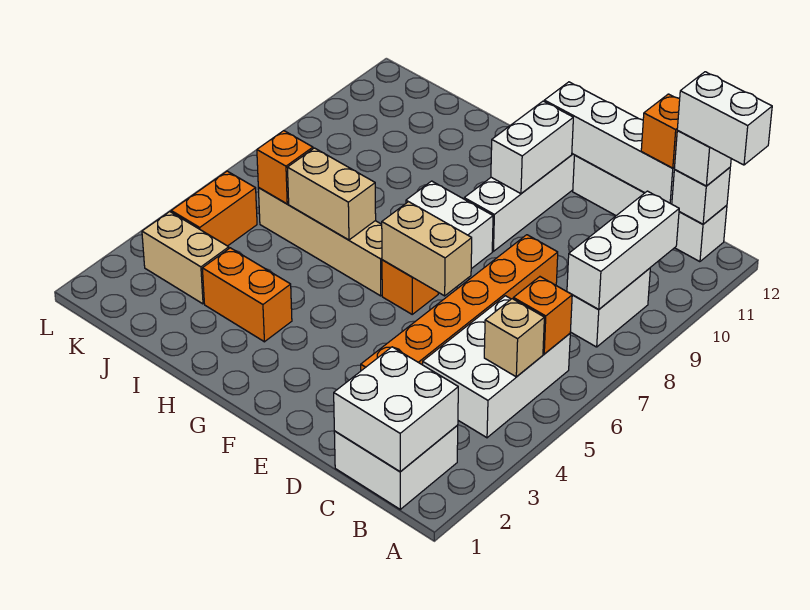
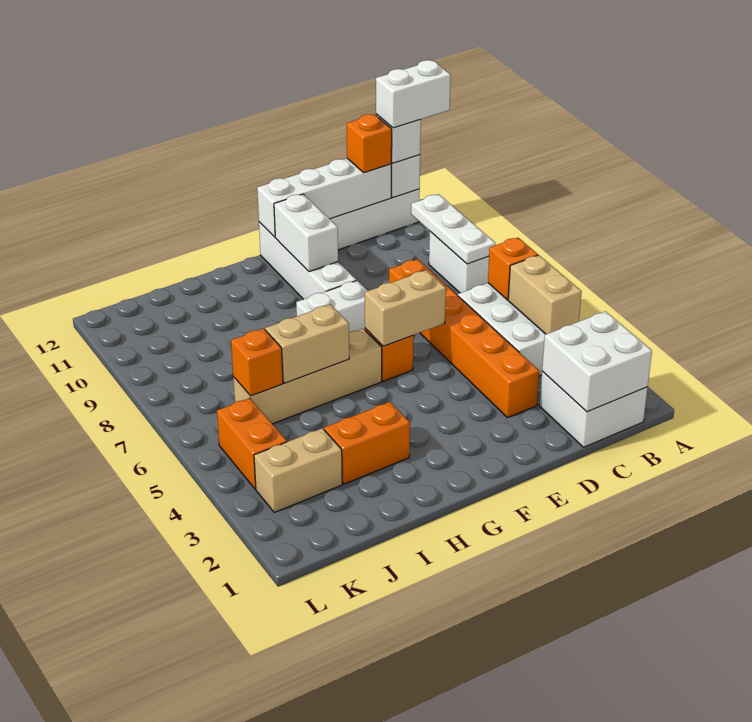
tan 1x1 brick [484,299,544,377] -> tan 1x2 brick [508,255,582,334]
white 1x3 brick [567,191,679,309] -> white 1x3 plate [411,194,495,264]

